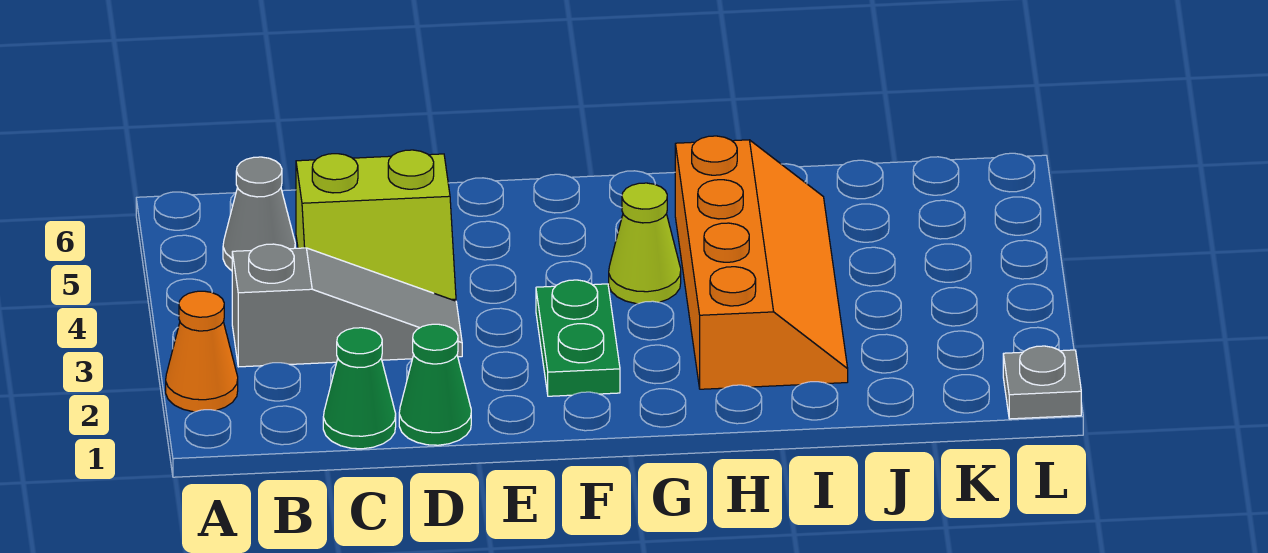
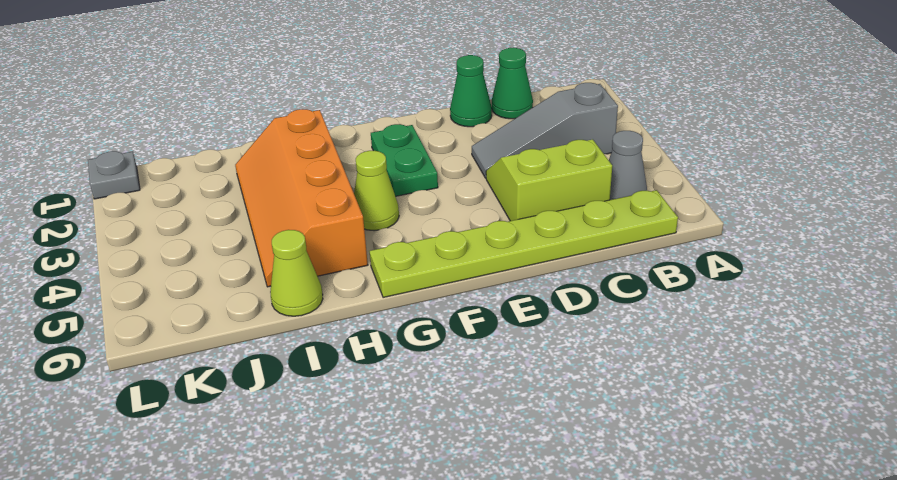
orange 1x1 cone [166,291,238,412] -> none
none -> lime 1x6 plate [370,190,678,298]
none -> lime 1x1 cone [270,230,323,316]

